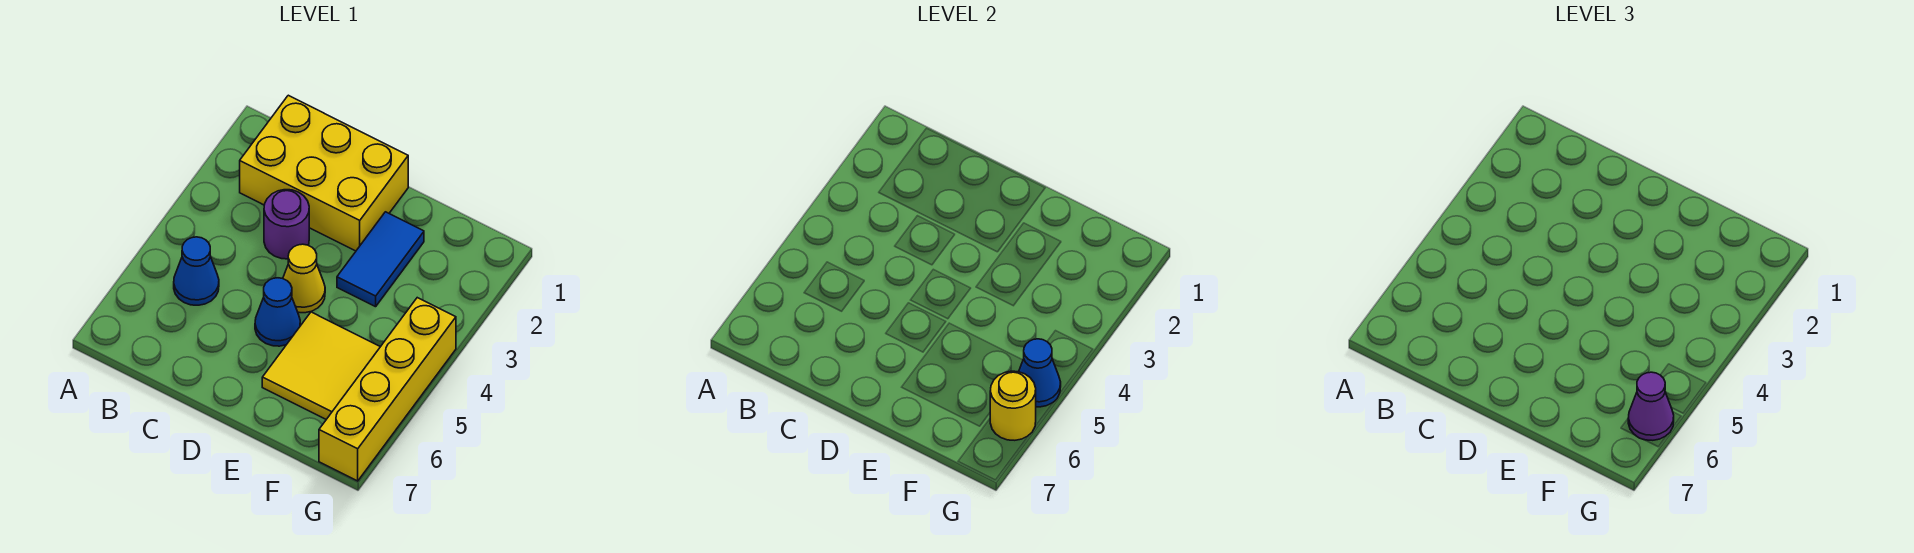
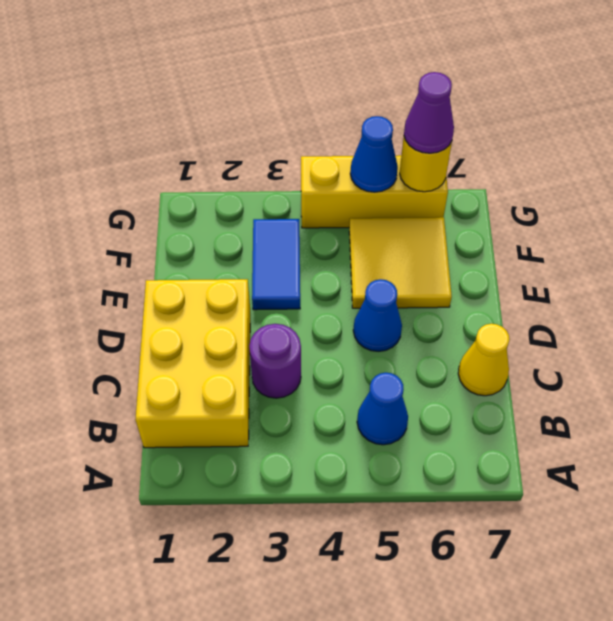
yellow 1x1 cone [283,244,325,313] -> yellow 1x1 cone moved to [458,324,509,396]
blue 1x2 tile [337,212,424,307] -> blue 1x2 tile turned to [252,219,300,310]
yellow 1x4 brick [319,298,456,481] -> yellow 1x3 brick [301,155,448,228]

